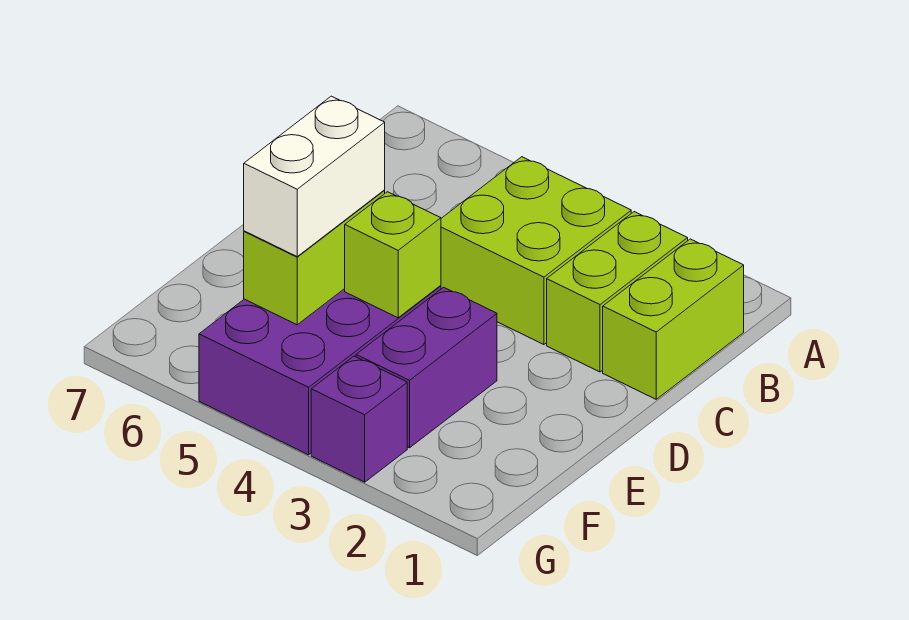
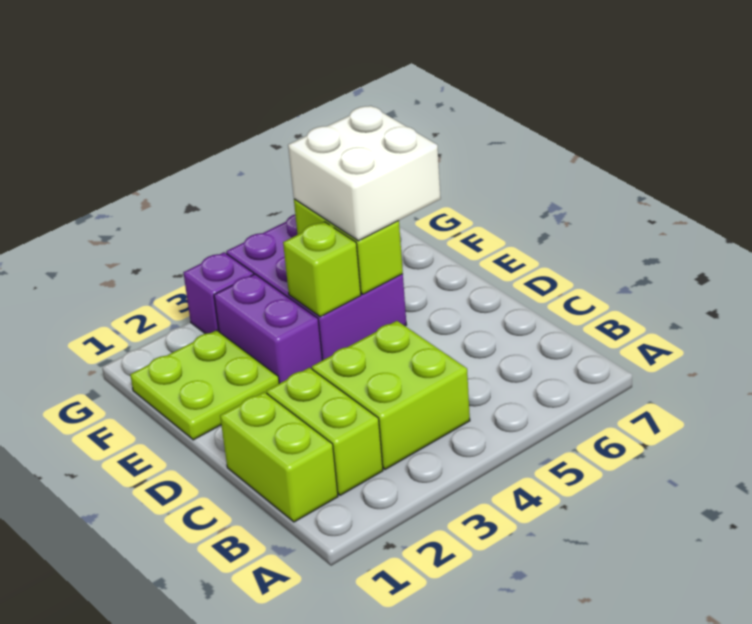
none -> lime 2x2 plate [130,330,279,440]
white 1x2 brick [244,96,385,256] -> white 2x2 brick [288,106,441,241]

